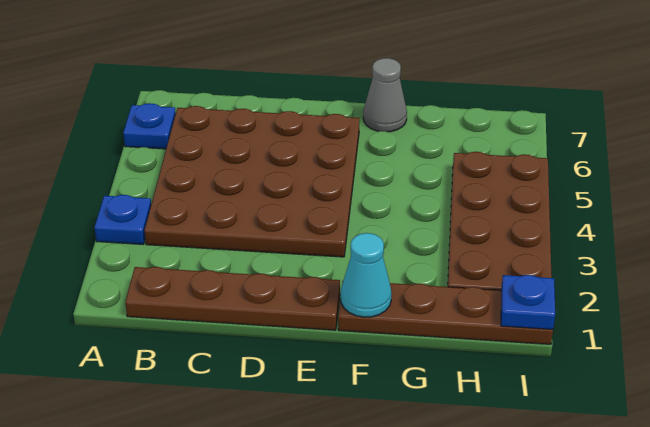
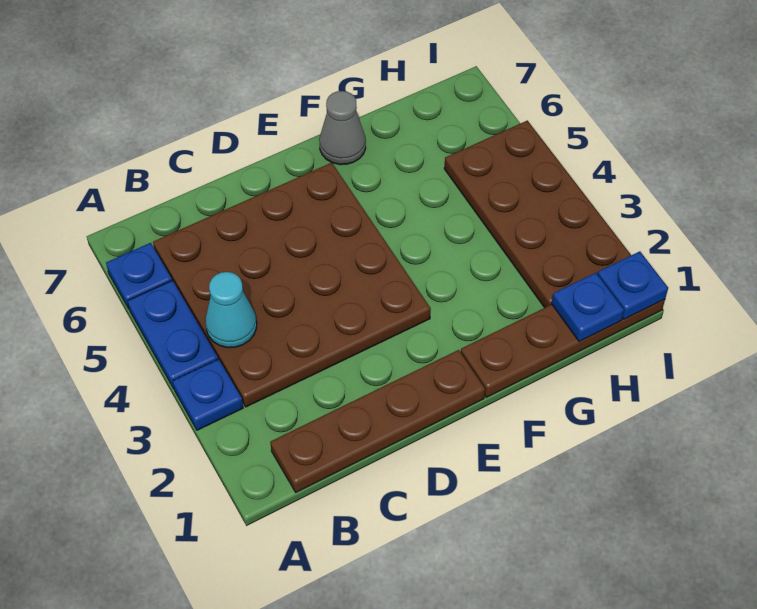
none -> blue 1x2 plate [128,280,218,389]
cyan 1x1 cone [341,233,392,317] -> cyan 1x1 cone moved to [206,272,257,348]
none -> blue 1x1 plate [552,273,624,342]

